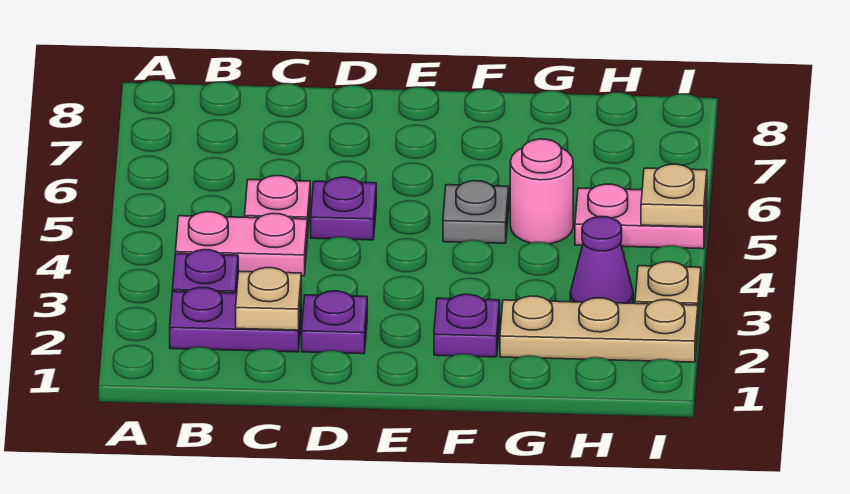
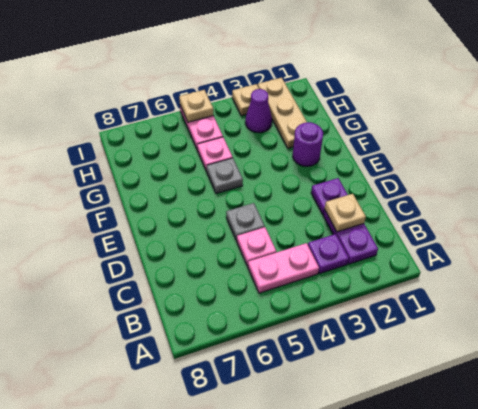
pink 1x2 plate [176,212,307,276] -> pink 1x2 plate turned to [248,243,319,293]
purple 1x1 plate [311,177,376,240] -> grey 1x1 plate [226,203,265,241]
purple 1x1 plate [434,294,500,357] -> purple 1x1 round brick [293,122,323,167]
pink 1x1 round brick [510,139,573,244] -> pink 1x1 plate [197,137,233,171]

